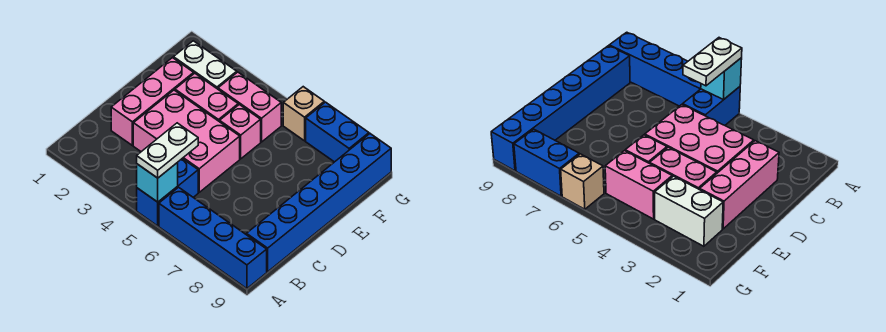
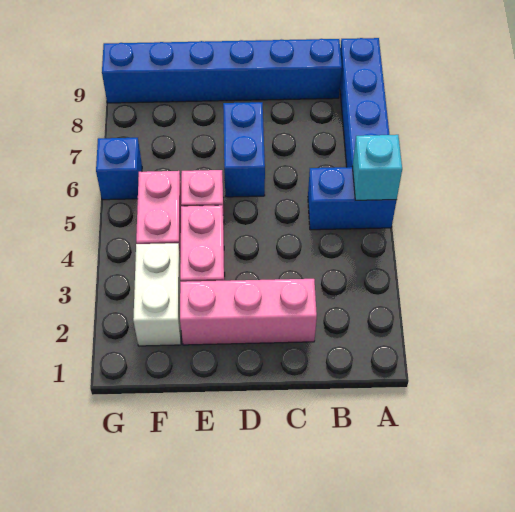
white 1x2 plate [137,123,198,178] -> none
pink 2x3 brick [133,90,240,192] -> none
tan 1x1 brick [283,87,324,141] -> blue 1x1 brick [96,138,142,200]
blue 1x2 brick [306,102,369,162] -> blue 1x2 brick moved to [223,102,265,197]

